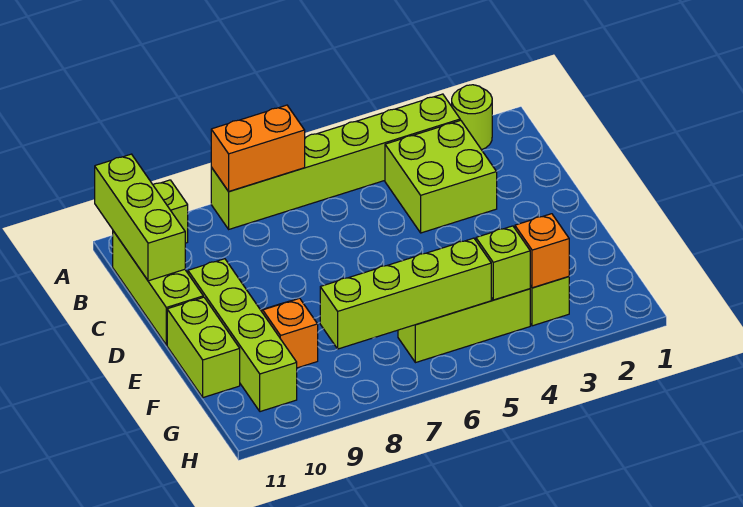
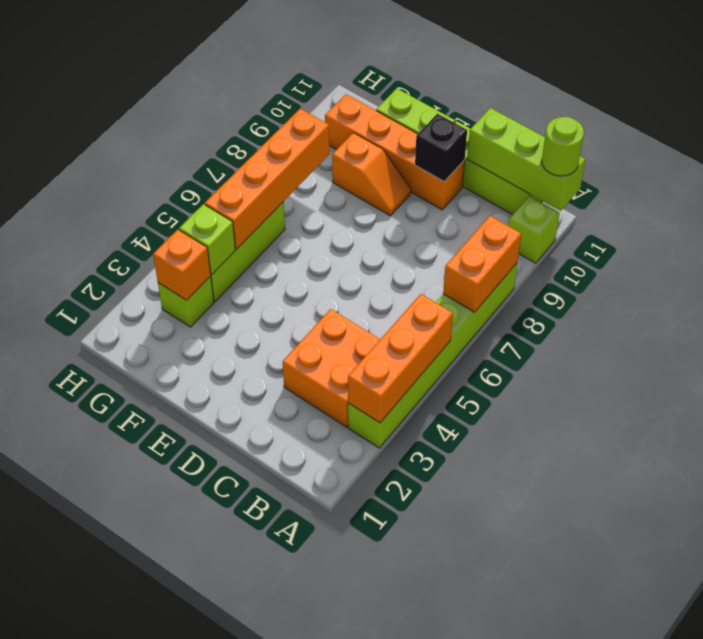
lime 1x1 round brick [452,85,492,150] -> lime 1x1 round brick moved to [542,117,584,176]
none -> orange 1x3 brick [348,294,453,423]
lime 2x2 brick [385,120,497,233] -> orange 2x2 brick [283,309,380,427]
lime 1x4 brick [188,259,297,412] -> orange 1x4 brick [325,94,465,210]
none -> black 1x1 brick [415,114,467,182]
lime 1x4 brick [320,238,491,349] -> orange 1x4 brick [205,108,330,249]

